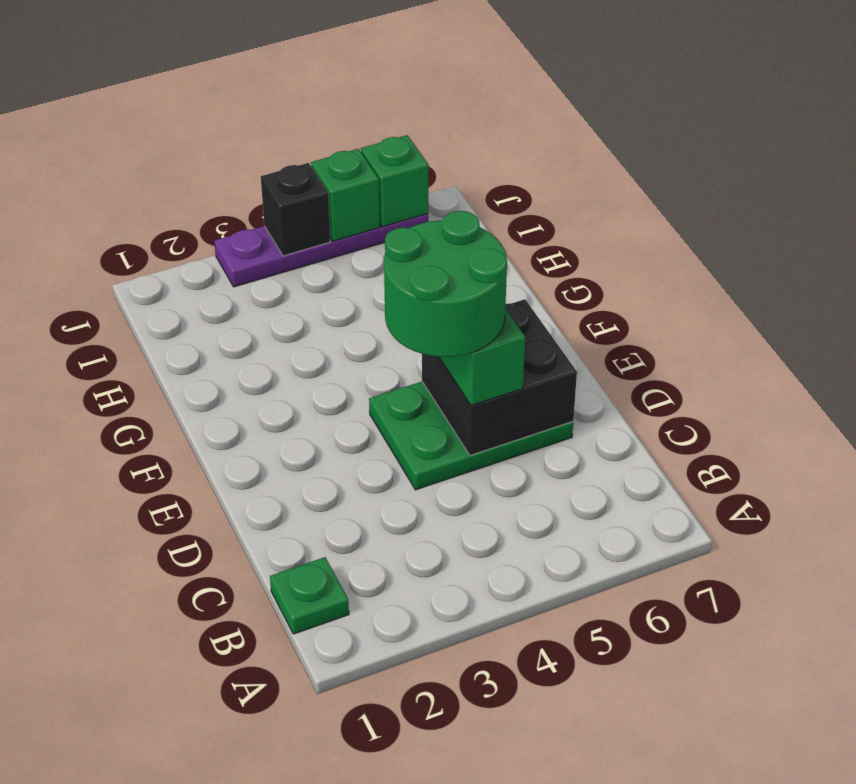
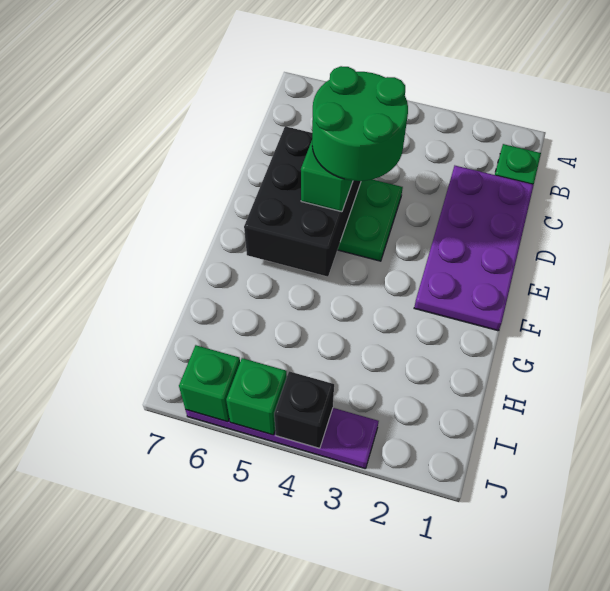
none -> purple 2x4 plate [414,166,534,331]
black 2x2 brick [422,299,577,455] -> black 2x3 brick [244,126,361,277]

